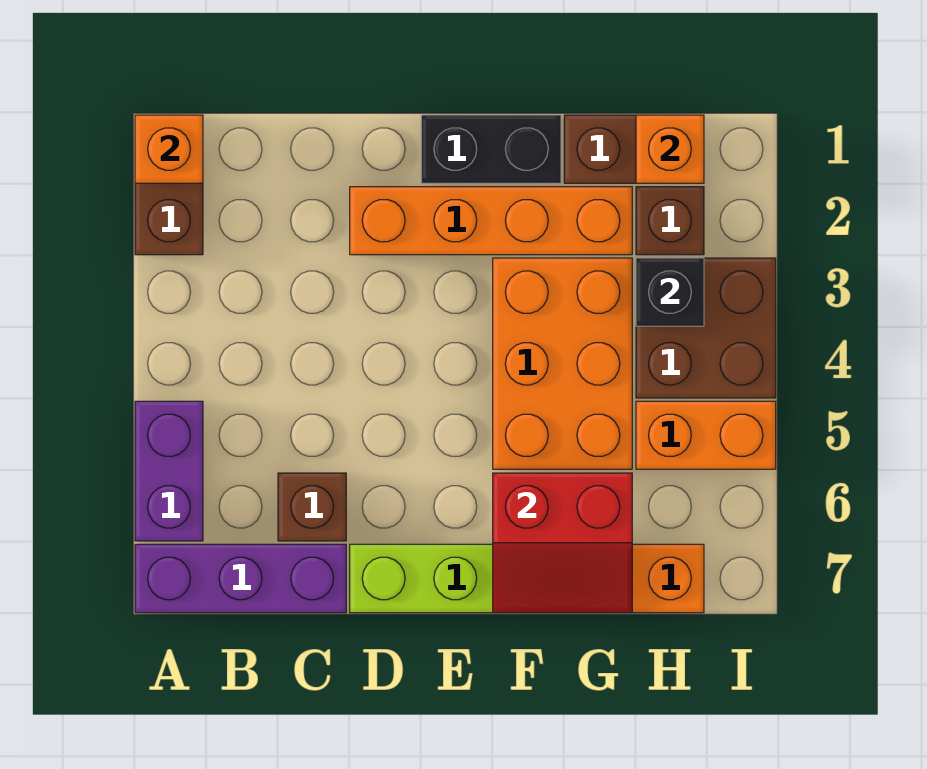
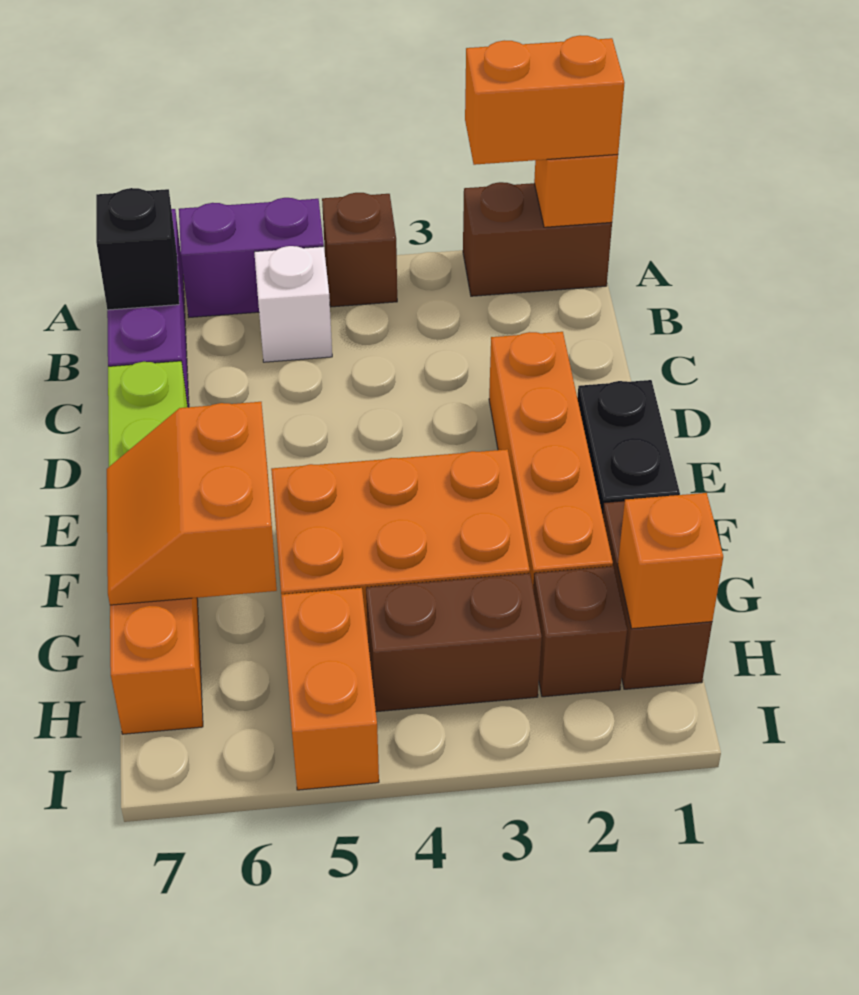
none -> orange 1x2 brick [465,35,624,165]
none -> white 1x1 brick [254,246,332,362]
brown 1x1 brick [278,473,346,541] -> brown 1x1 brick moved to [322,193,397,307]
red 2x2 slope [493,473,632,613] -> orange 2x2 slope [107,402,277,605]
brown 2x2 brick [636,258,776,398] -> brown 1x2 brick [366,573,542,712]
black 1x1 brick [636,258,704,326] -> black 1x1 brick moved to [96,188,179,310]

